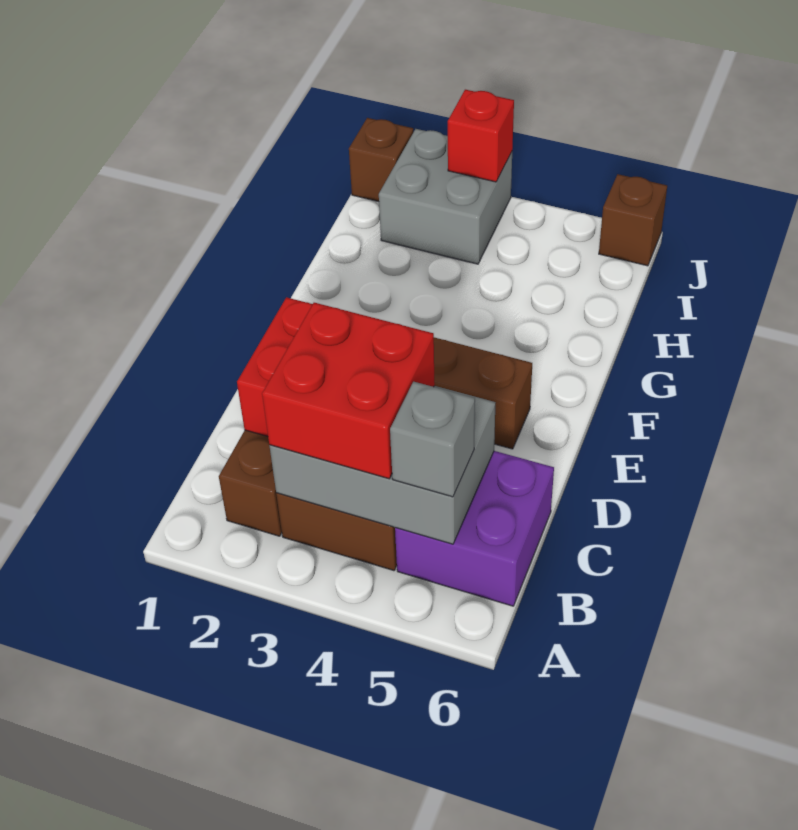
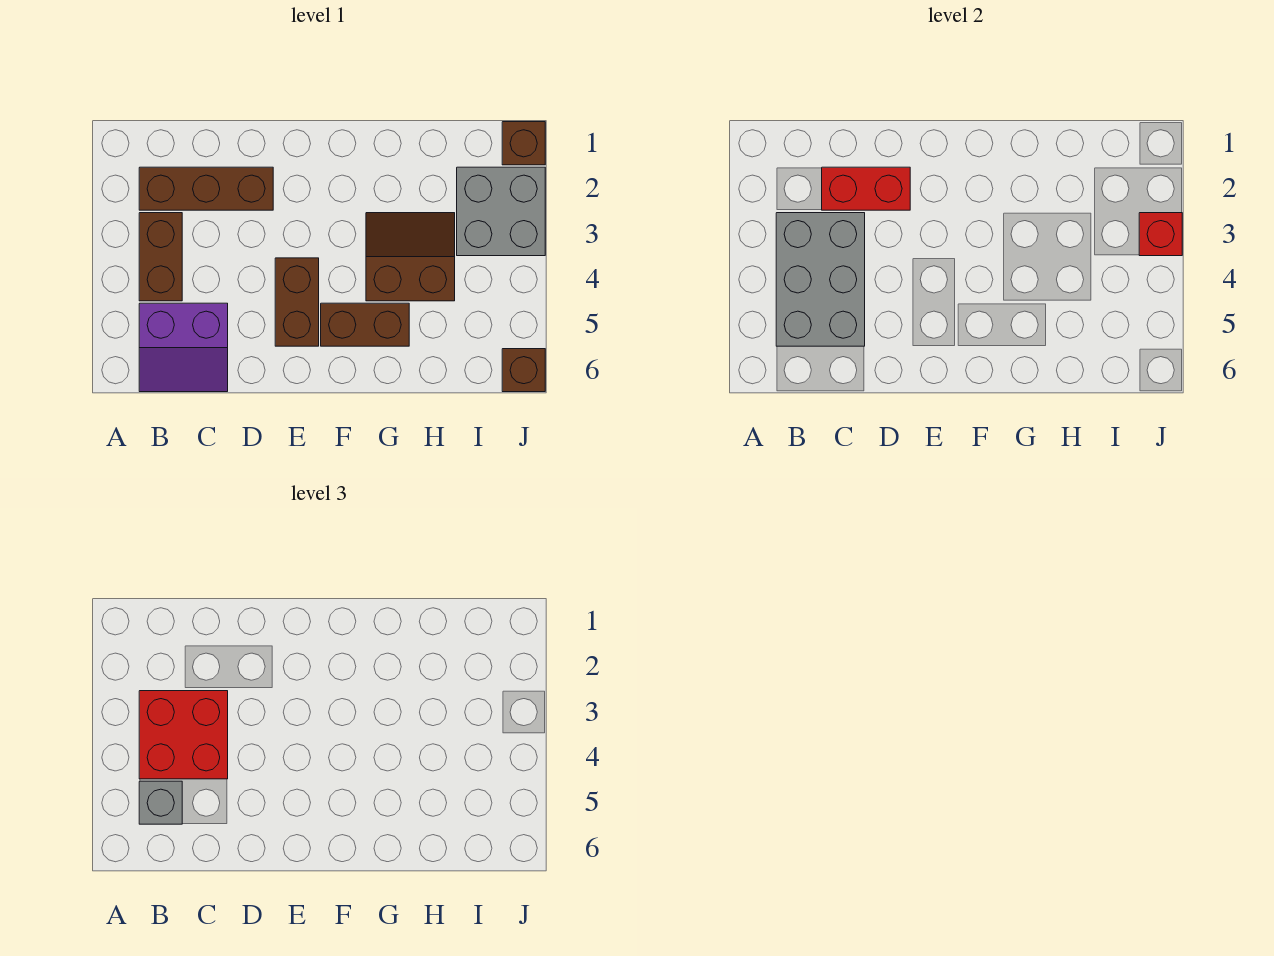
purple 2x2 brick [395,451,554,606] -> purple 2x2 slope [139,303,228,392]
none -> brown 1x2 brick [321,303,409,346]
none -> brown 2x2 slope [366,213,455,301]

